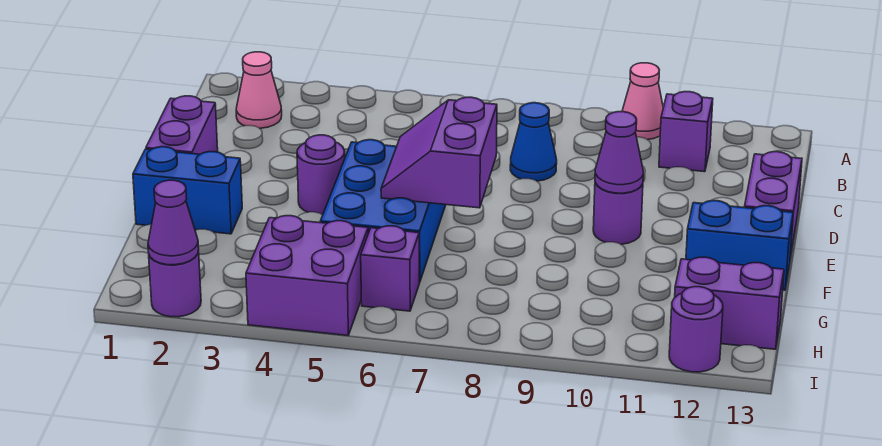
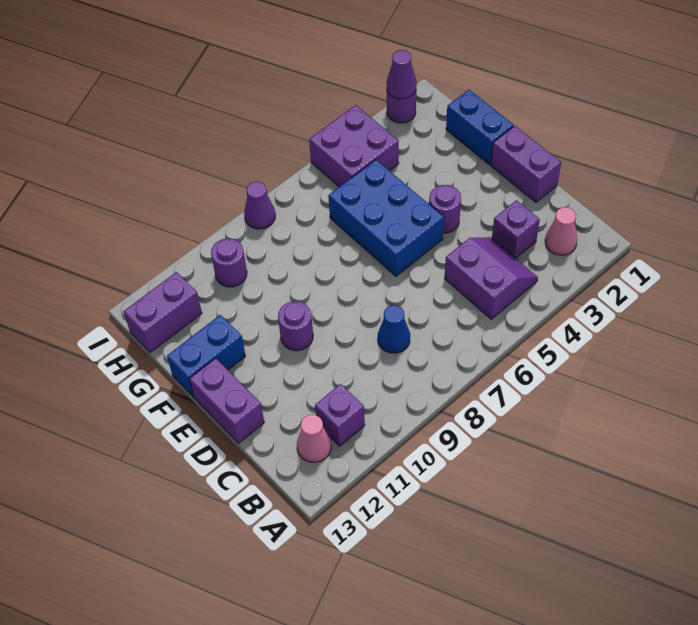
pink 1x1 cone [622,63,663,140] -> pink 1x1 cone moved to [297,415,331,462]
purple 2x2 slope [381,97,497,208] -> purple 2x2 slope moved to [444,237,538,319]
purple 1x1 cone [595,112,643,193] -> purple 1x1 cone moved to [244,182,275,229]
blue 1x2 brick [133,147,242,234] -> blue 1x2 brick turned to [446,90,514,165]
purple 1x1 brick [361,226,420,311] -> purple 1x1 brick moved to [492,200,540,258]
purple 1x1 round brick [669,287,723,372] -> purple 1x1 round brick moved to [211,238,247,287]

